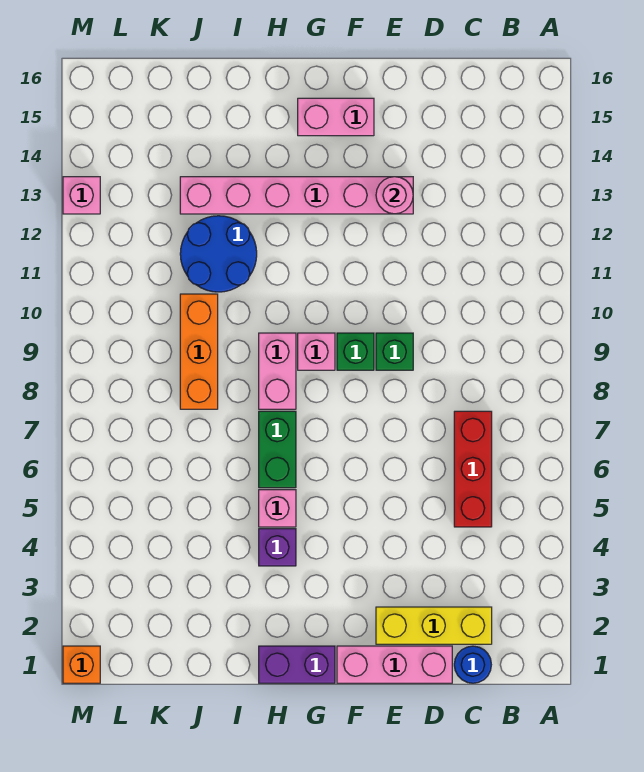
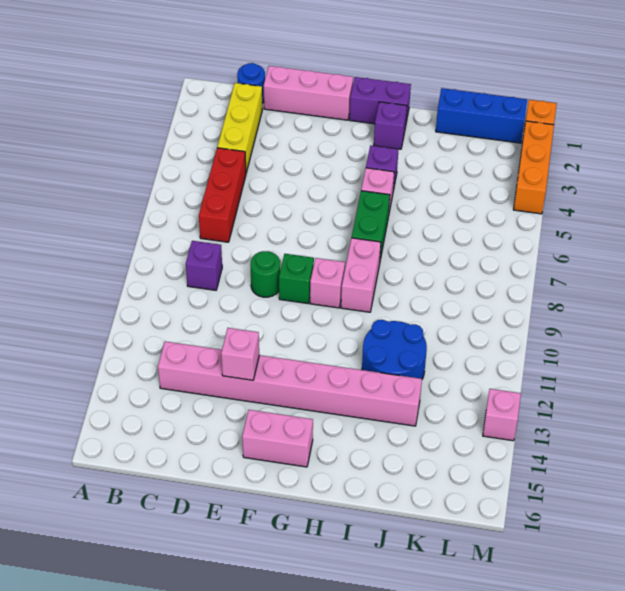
yellow 1x3 brick [376,607,492,644] -> yellow 1x3 brick turned to [217,83,262,172]
none -> purple 1x1 brick [186,241,222,290]
green 1x1 brick [376,333,413,370] -> green 1x1 round brick [250,251,280,297]
pink 1x6 brick [180,177,413,214] -> pink 1x8 brick [158,341,422,426]
pink 1x1 round brick [376,177,413,214] -> pink 1x1 brick [221,328,259,380]
none -> purple 1x1 brick [374,102,407,149]
none -> blue 1x3 brick [436,88,527,143]
orange 1x3 brick [180,294,218,409] -> orange 1x3 brick moved to [513,121,554,214]

